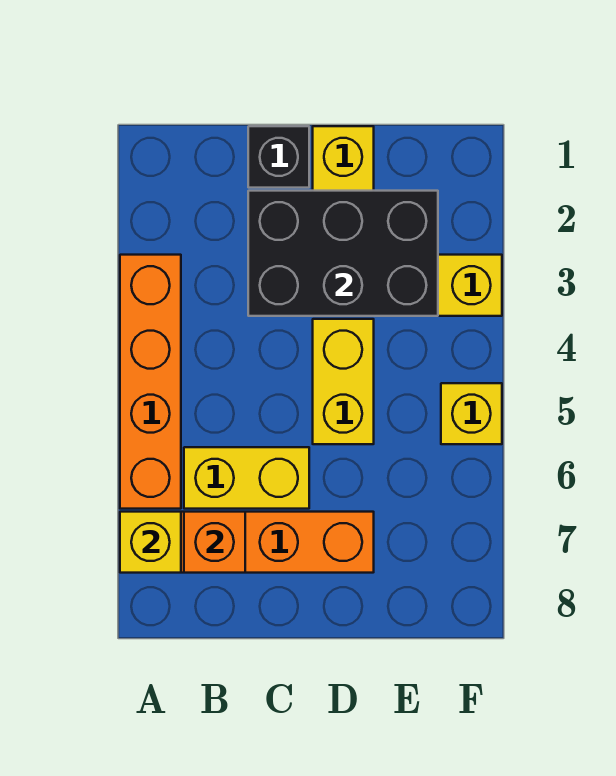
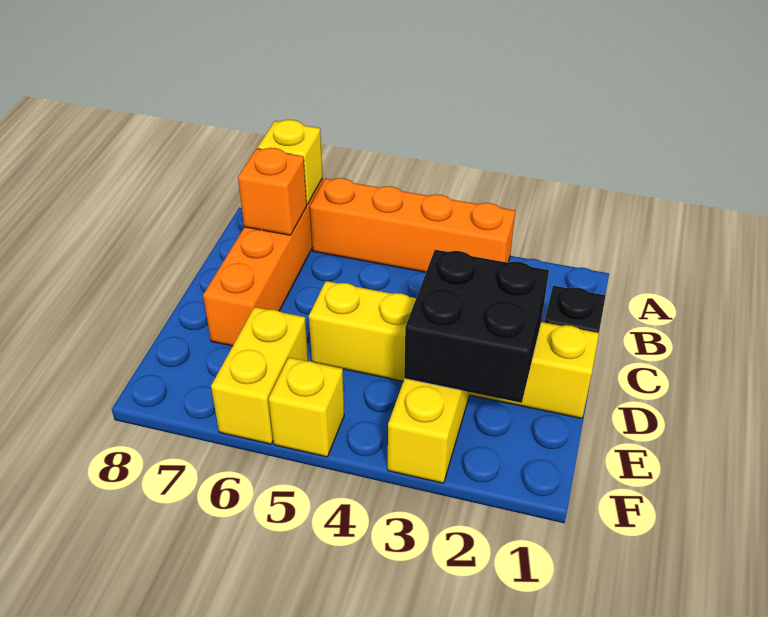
yellow 1x2 brick [184,447,309,509] -> yellow 1x2 brick moved to [211,307,308,444]
black 2x3 brick [248,191,438,316] -> black 2x2 brick [404,250,549,403]

